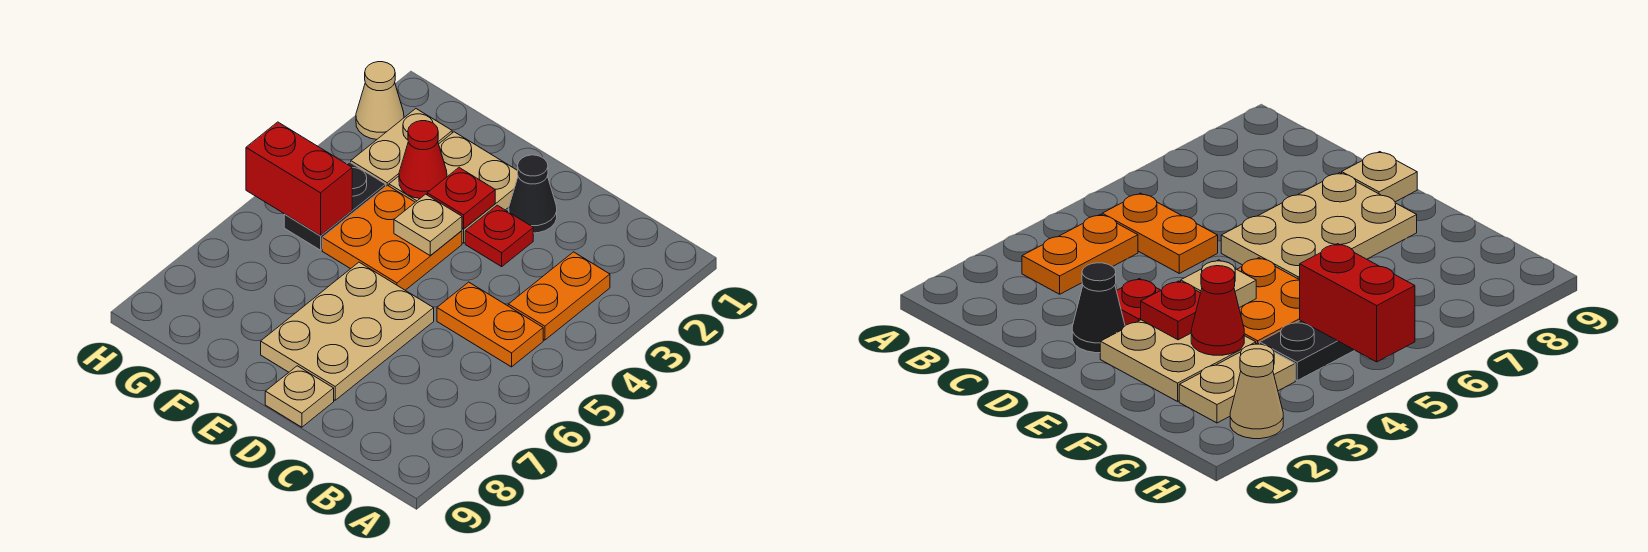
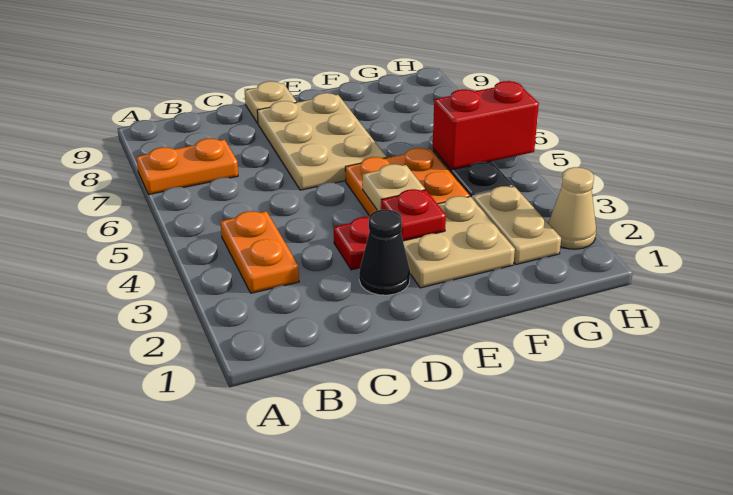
orange 1x2 plate [437,282,543,367] -> orange 1x2 plate moved to [136,139,238,194]
red 1x1 cone [399,121,447,198] -> none

